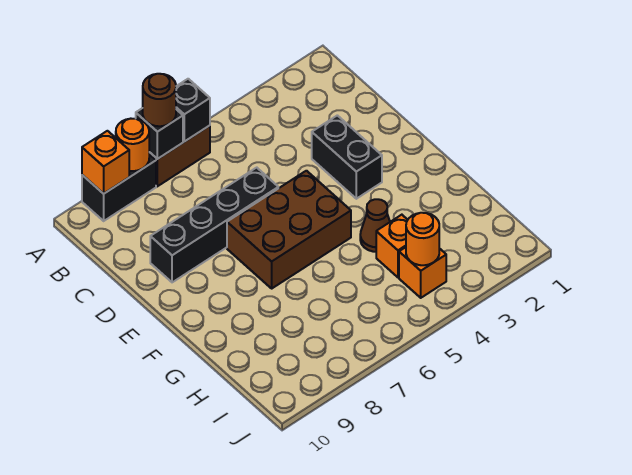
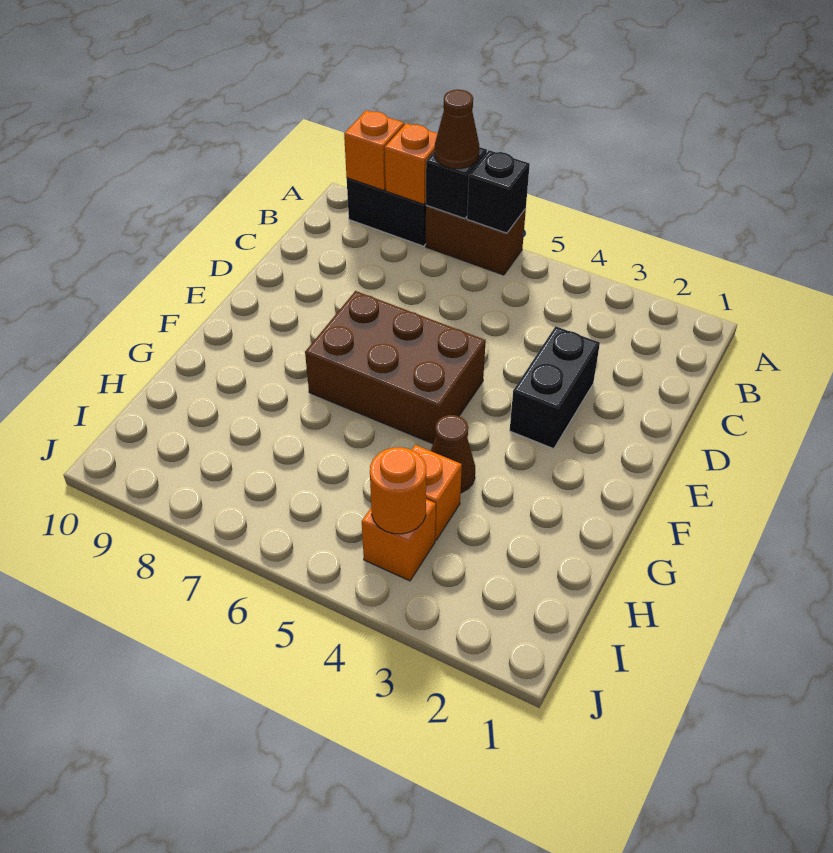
brown 1x1 round brick [143,74,176,126] -> brown 1x1 cone [434,90,479,169]
orange 1x1 round brick [116,119,149,171] -> orange 1x1 brick [385,123,437,204]
black 1x4 brick [150,168,278,282] -> none

